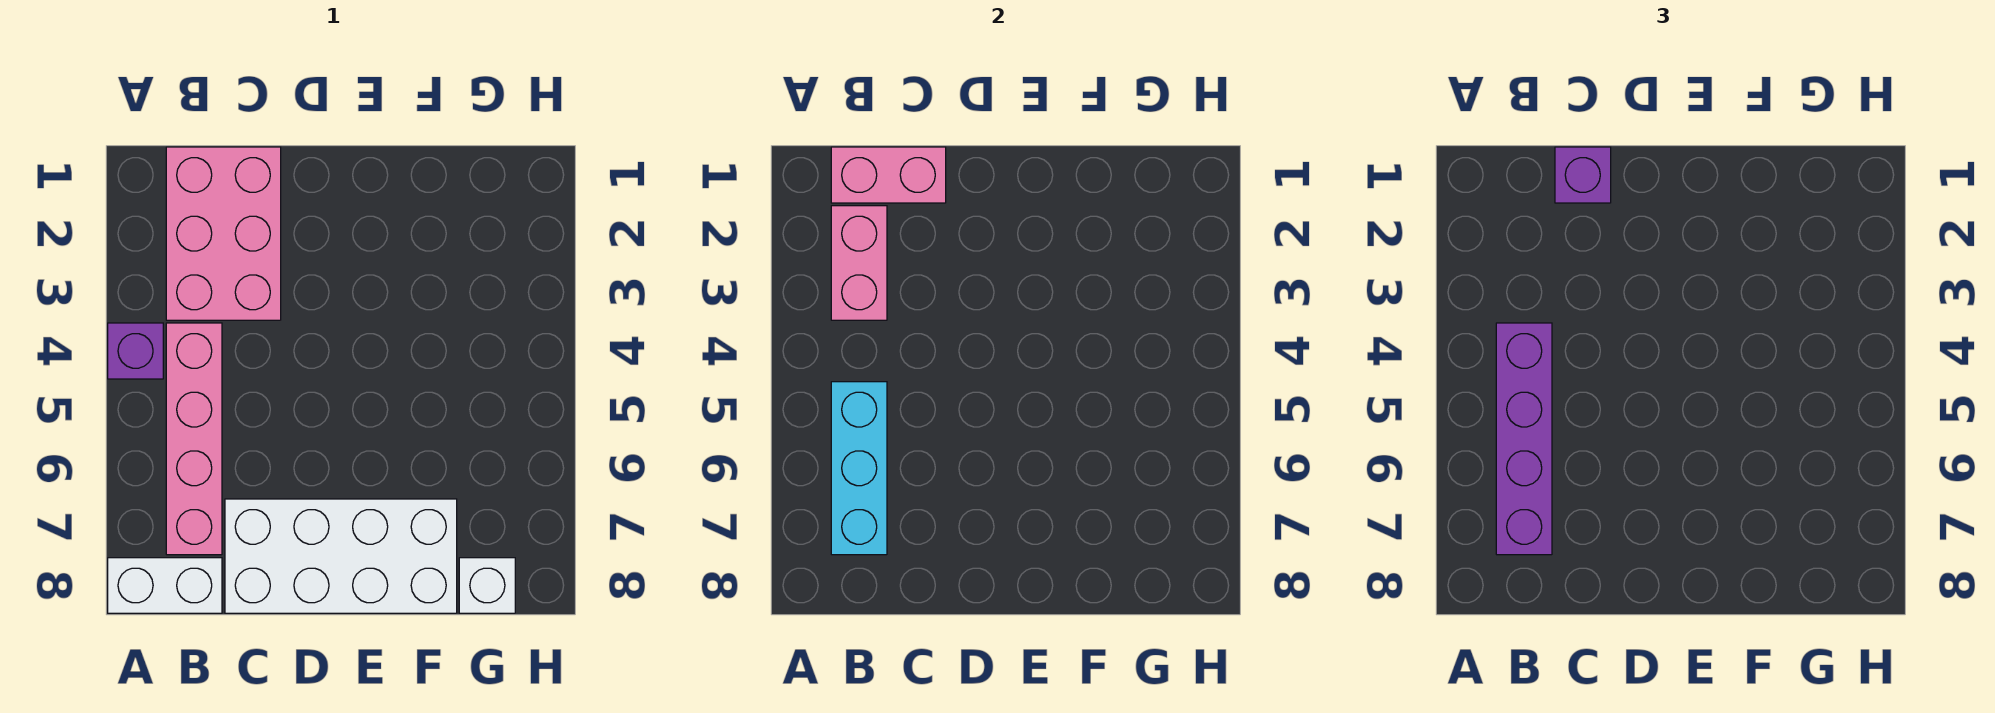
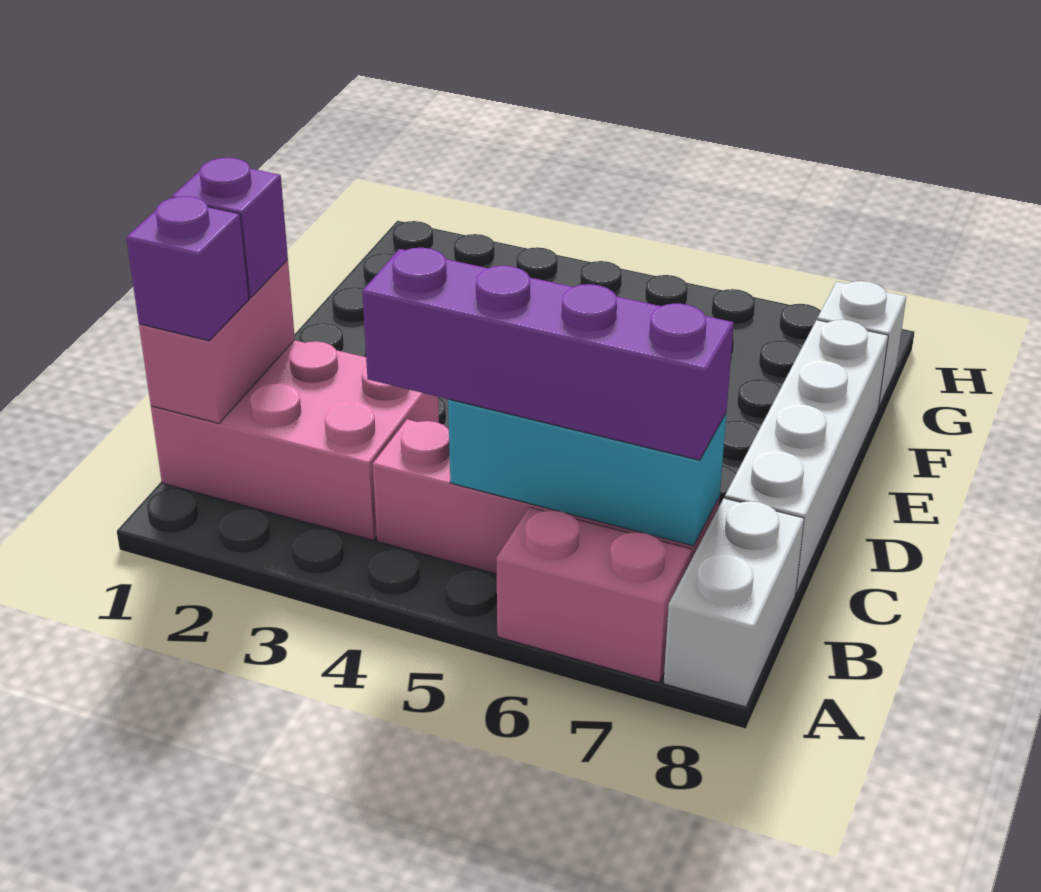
purple 1x1 brick [108,323,163,379] -> purple 1x1 brick moved to [126,196,249,341]
pink 1x2 brick [831,206,887,320] -> pink 1x2 brick moved to [496,507,692,682]
white 2x4 brick [225,499,457,613] -> white 1x4 brick [725,320,888,593]

